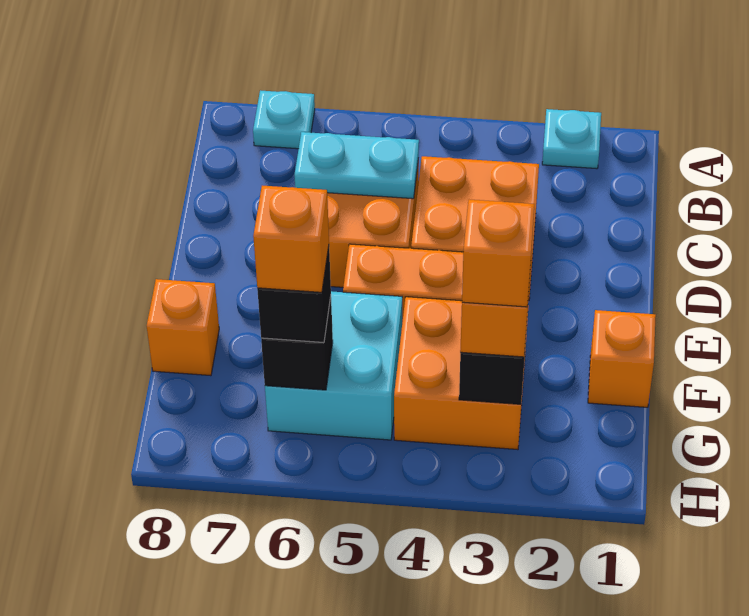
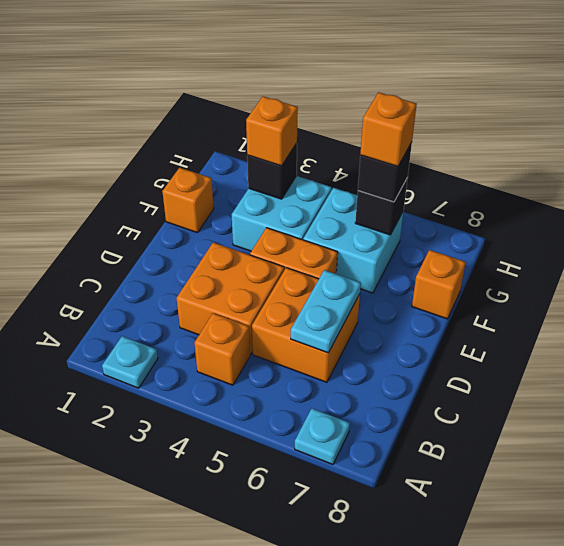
cyan 1x2 plate [294,132,419,199] -> cyan 1x2 plate turned to [291,270,361,353]
orange 2x2 brick [394,297,528,450] -> cyan 2x2 brick [232,176,332,251]
orange 1x1 brick [462,200,534,307] -> orange 1x1 brick moved to [195,313,250,385]

